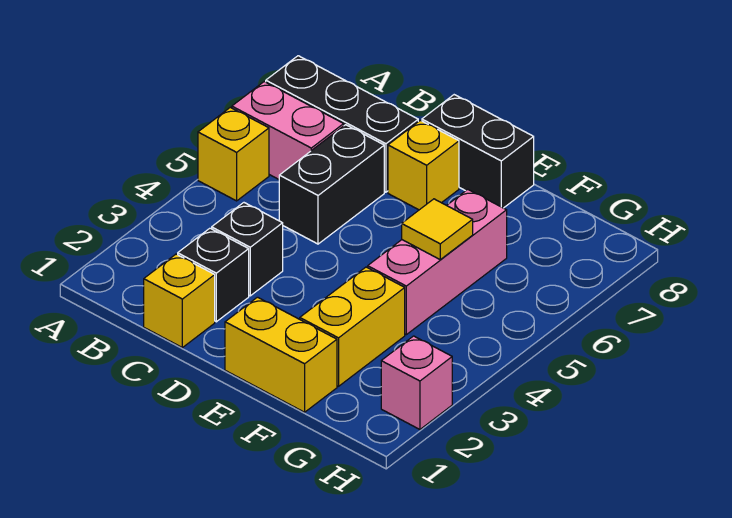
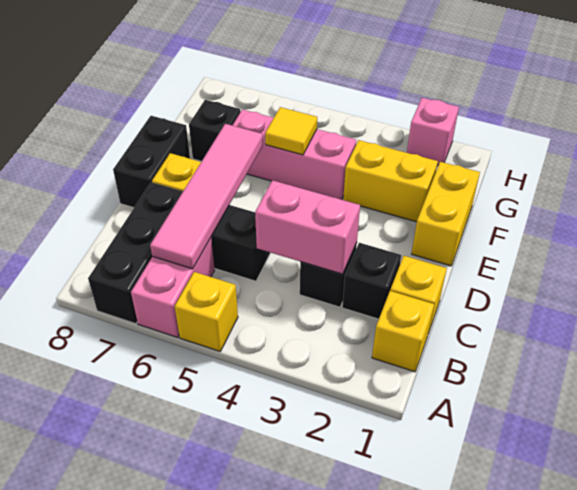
none -> yellow 1x1 brick [372,291,434,372]
none -> pink 1x4 tile [150,124,263,269]
none -> pink 1x2 brick [255,180,360,274]
none -> black 1x1 brick [189,100,241,161]

